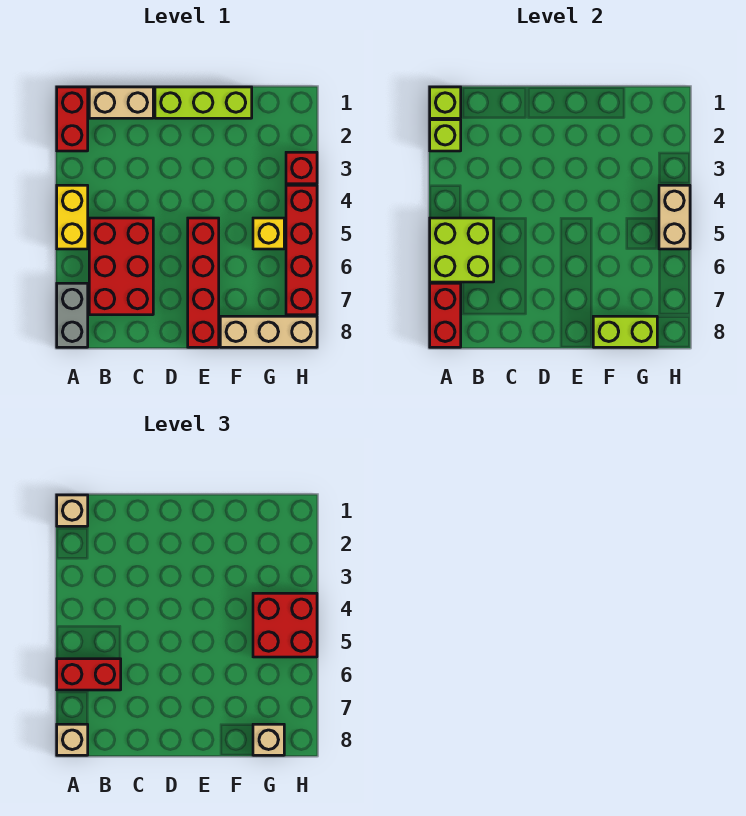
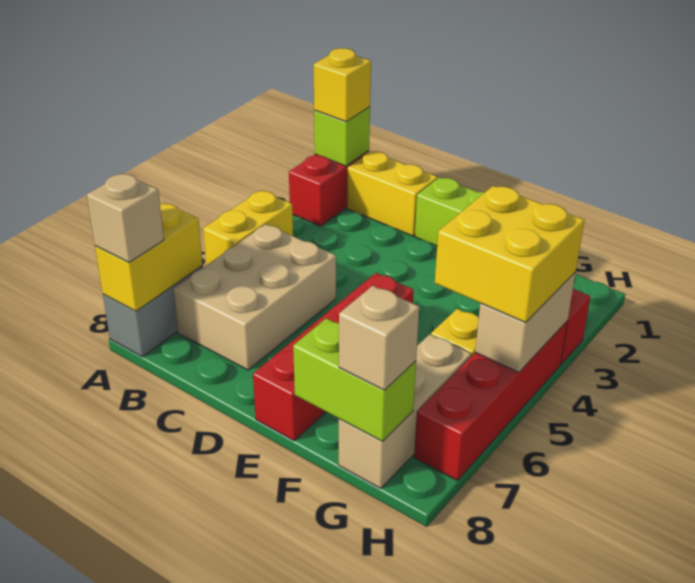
tan 1x1 brick [57,495,88,526] -> yellow 1x1 brick [314,48,371,122]
lime 1x1 brick [430,120,461,151] -> none
lime 2x2 brick [430,218,494,282] -> none
red 1x2 brick [57,659,121,690] -> none
red 1x2 brick [430,283,461,347] -> yellow 1x2 brick [95,203,203,311]
tan 1x2 brick [89,87,153,118] -> yellow 1x2 brick [347,151,438,236]
red 2x3 brick [89,218,153,315] -> tan 2x3 brick [173,224,336,370]
tan 1x3 brick [220,316,317,347] -> tan 1x3 brick turned to [339,334,472,489]
red 2x2 brick [253,593,317,657] -> yellow 2x2 brick [435,186,584,323]

